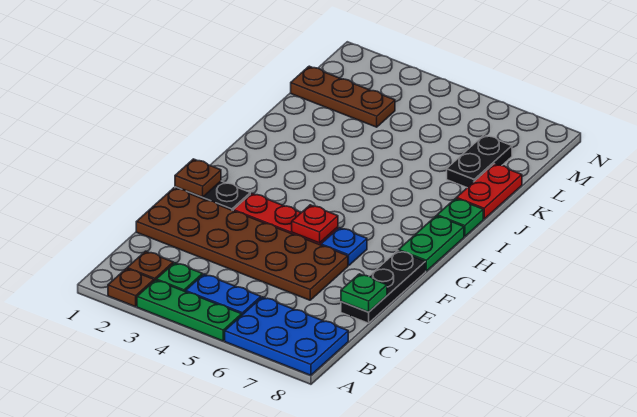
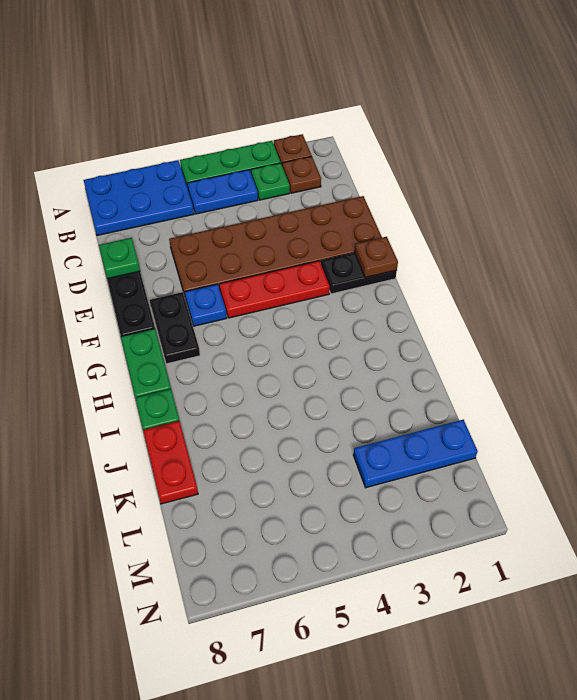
red 1x1 plate [292,205,338,243] -> none
black 1x2 plate [447,135,512,188] -> black 1x2 plate moved to [150,292,200,364]
brown 1x3 plate [291,66,395,127] -> blue 1x3 plate [353,420,478,488]

